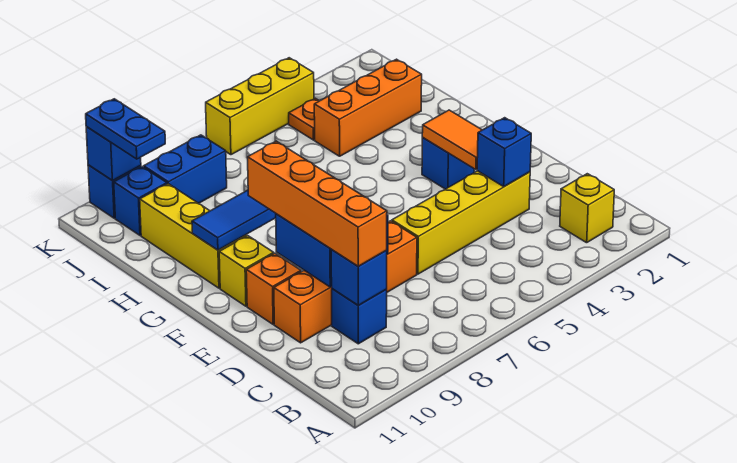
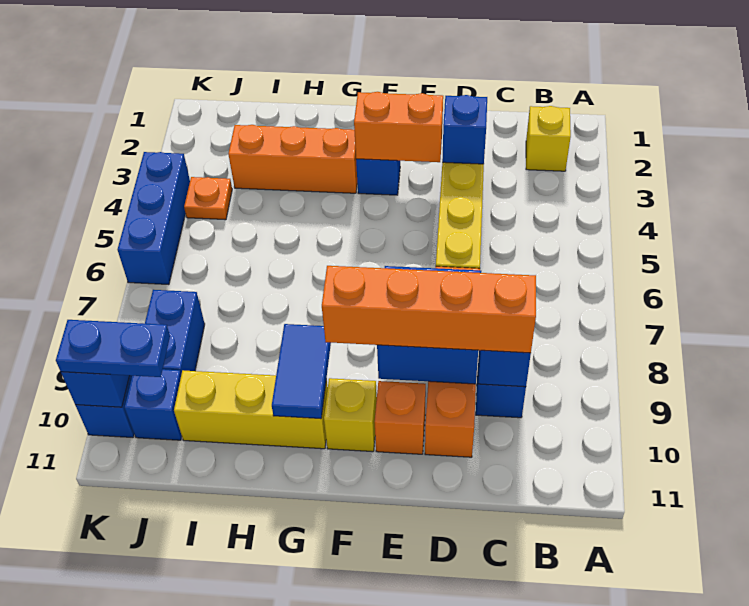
orange 1x2 tile [422,110,482,170] -> orange 1x2 brick [354,92,443,162]
orange 1x3 brick [314,59,422,156] -> orange 1x3 brick turned to [228,125,357,193]
yellow 1x3 brick [206,58,314,155] -> blue 1x3 brick [118,152,190,285]

